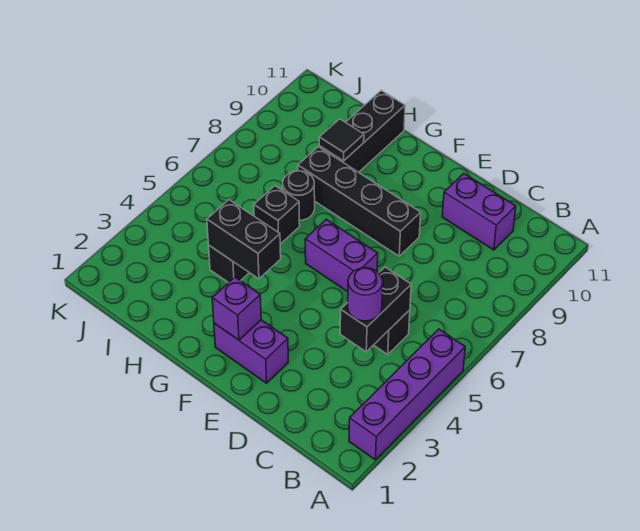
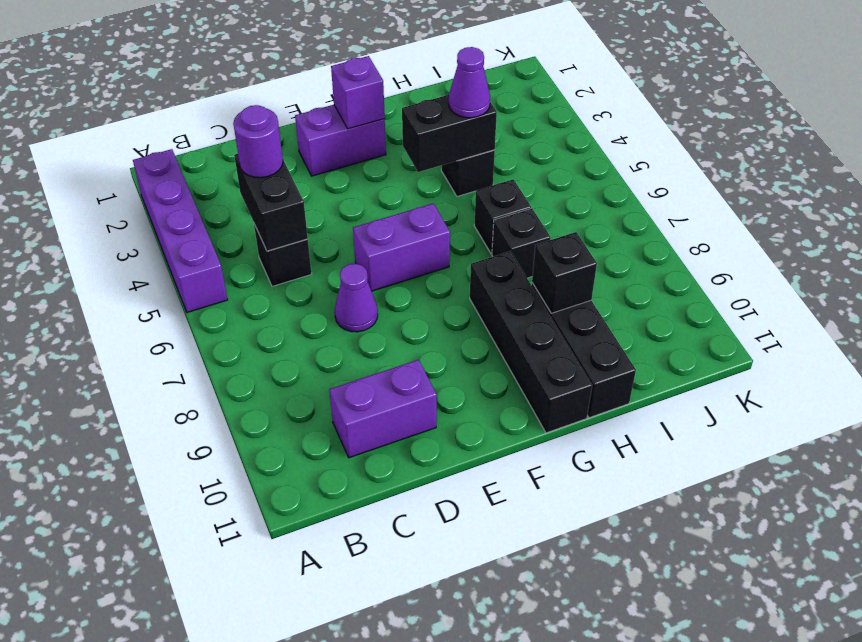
none -> purple 1x1 cone [335,264,378,332]
black 1x4 brick [298,147,421,256] -> black 1x4 brick turned to [470,251,592,433]
none -> purple 1x1 cone [449,47,490,118]
black 1x1 round brick [283,171,315,220] -> black 1x1 brick [492,208,550,278]
black 1x1 tile [319,119,364,161] -> black 1x1 brick [532,232,597,313]

